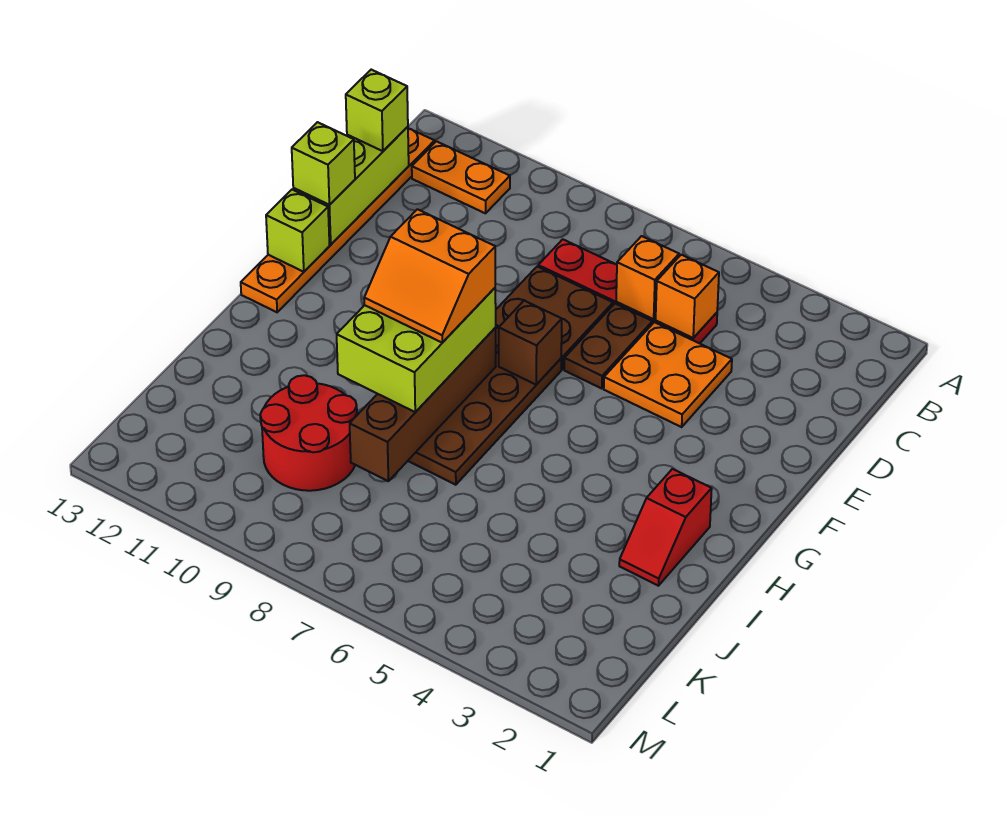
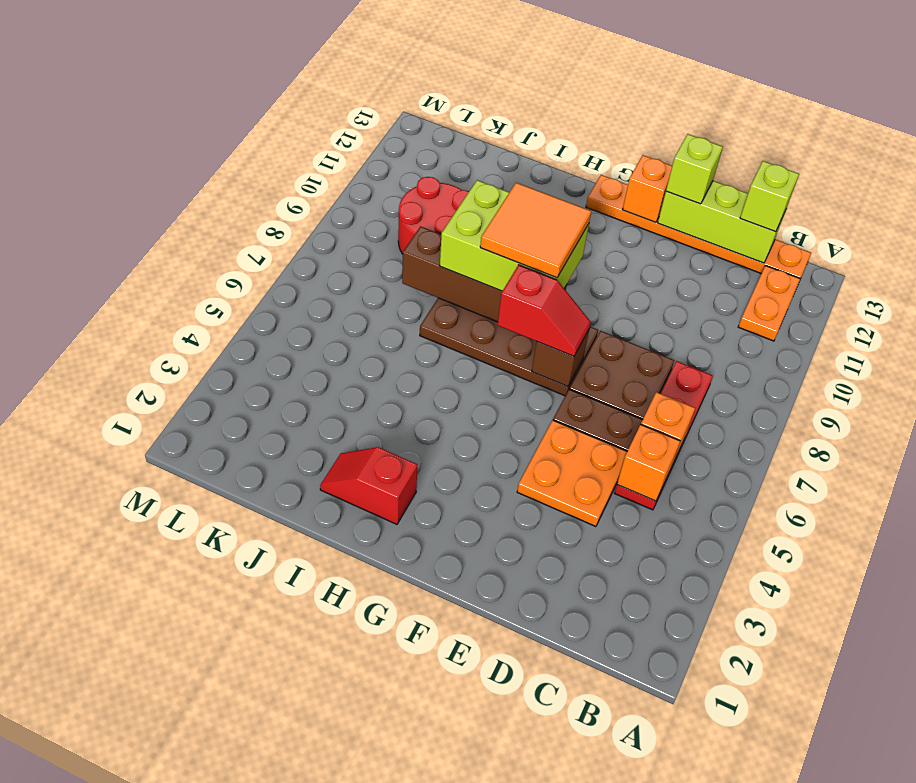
none -> red 1x2 slope [498,265,591,356]
lime 1x1 brick [266,190,329,272] -> orange 1x1 brick [623,155,672,222]
orange 2x2 slope [364,209,495,343] -> orange 2x2 tile [480,183,591,278]

